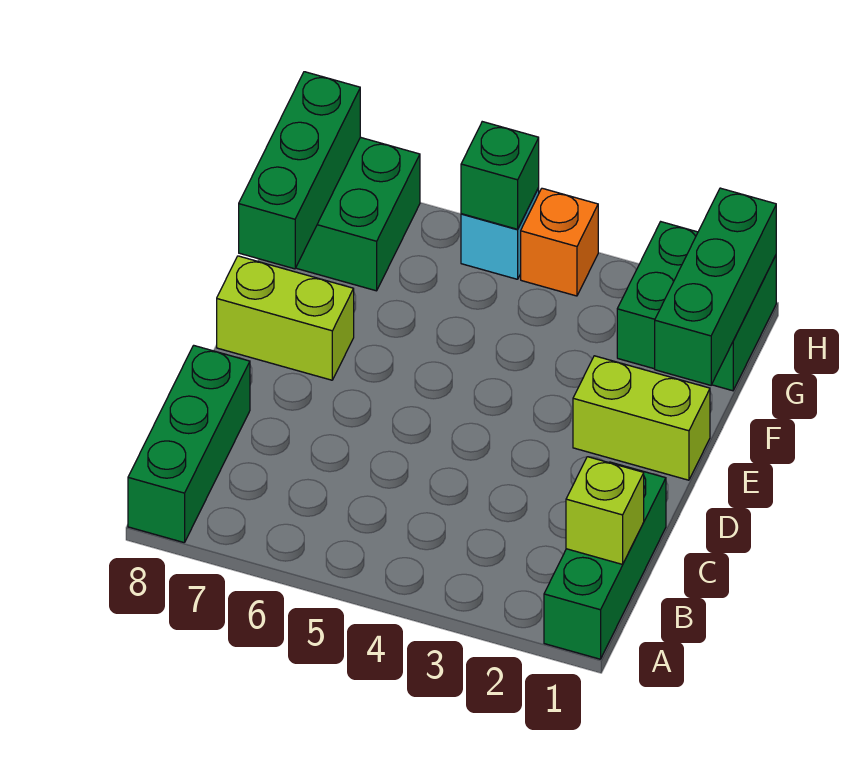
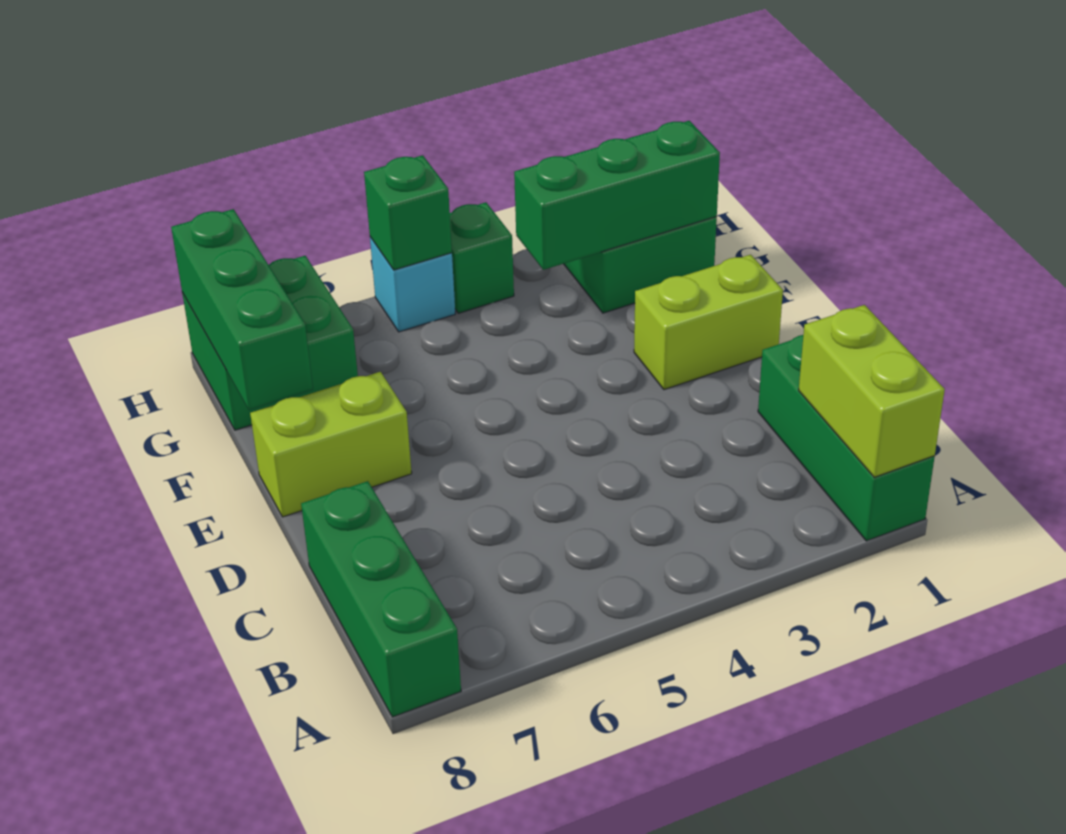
lime 1x1 brick [566,457,644,564] -> lime 1x2 brick [799,305,945,477]
green 1x3 brick [655,188,776,385] -> green 1x3 brick turned to [514,121,720,270]
orange 1x1 brick [521,188,598,296] -> green 1x1 brick [450,202,514,313]

